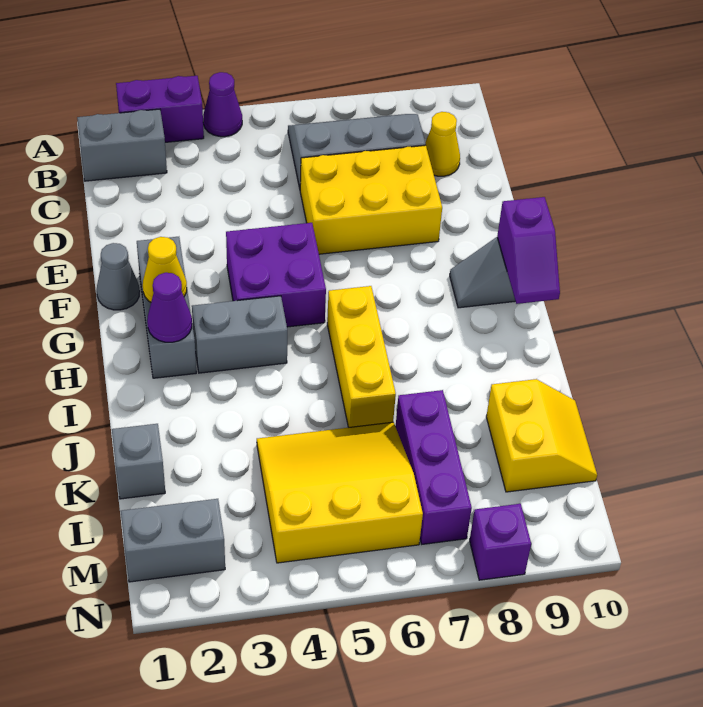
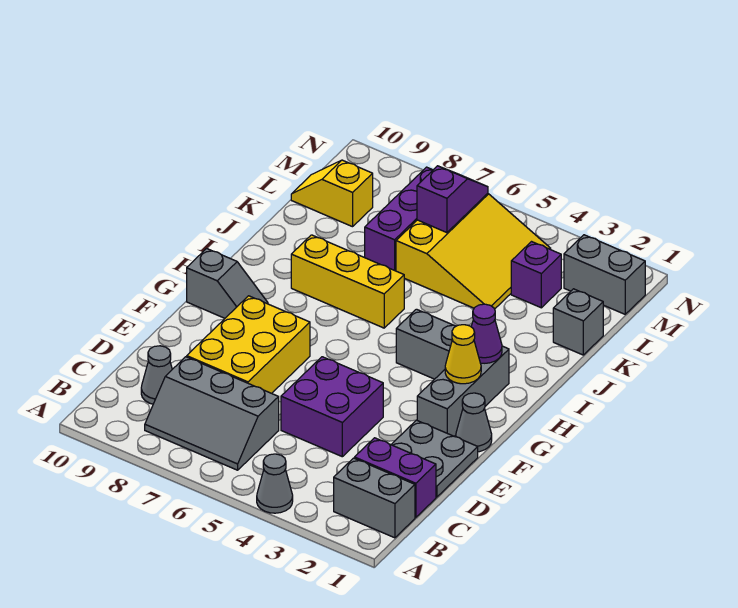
purple 1x2 brick [116,76,204,142] -> purple 1x2 brick moved to [355,438,436,518]
purple 1x1 cone [203,72,242,137] -> grey 1x1 cone [257,454,293,513]
yellow 1x1 cone [425,112,460,176] -> grey 1x1 cone [141,346,172,404]
none -> grey 2x2 plate [391,420,478,497]
yellow 2x3 brick [300,145,442,254] -> yellow 2x3 brick turned to [187,296,310,393]
purple 2x2 brick [226,223,326,327] -> purple 2x2 brick moved to [281,357,383,457]
purple 1x2 slope [497,197,560,304] -> purple 1x2 slope moved to [417,166,488,233]
yellow 1x3 brick [327,286,396,428] -> yellow 1x3 brick turned to [291,235,404,328]
yellow 3x3 slope [257,422,423,563] -> yellow 3x3 slope turned to [396,194,551,309]
yellow 2x2 slope [486,379,597,492] -> yellow 1x2 slope [291,160,373,227]
purple 1x1 brick [470,504,531,580] -> purple 1x1 brick moved to [511,242,561,308]

